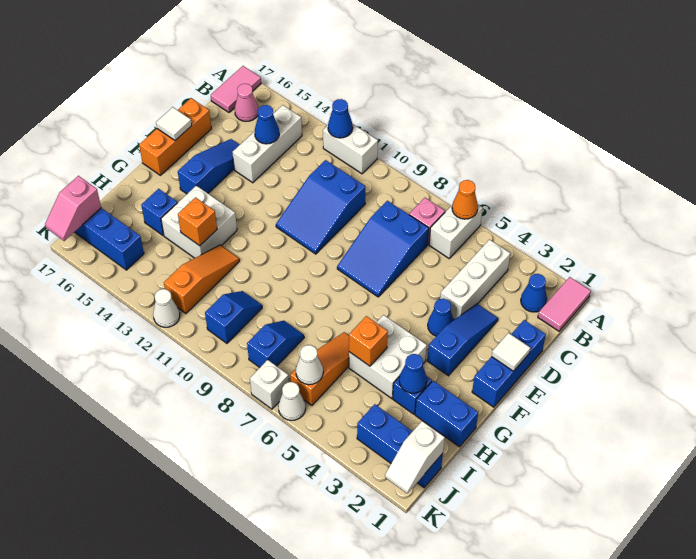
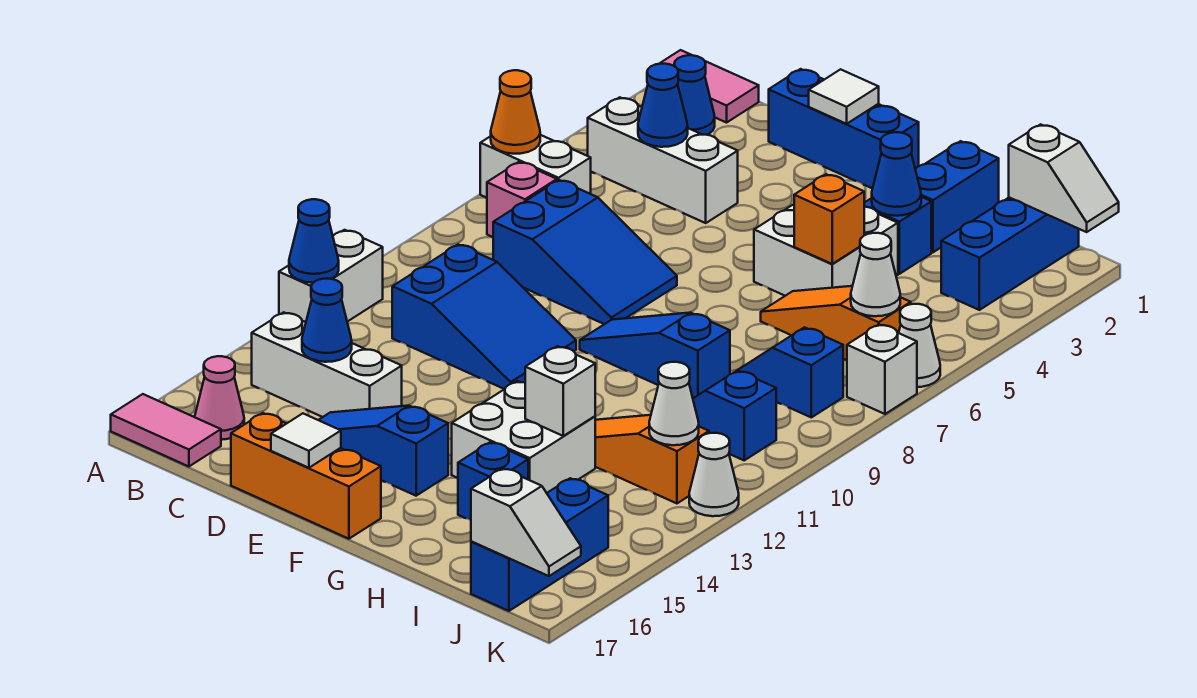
blue 1x3 slope [427,304,498,376] -> blue 1x3 slope moved to [580,313,730,398]
blue 1x1 cone [428,299,453,336] -> blue 1x1 cone moved to [638,64,688,147]
orange 1x1 brick [178,198,217,246] -> white 1x1 brick [525,346,595,436]
none -> white 1x1 cone [649,362,699,445]
pink 1x2 slope [45,176,101,241] -> white 1x2 slope [471,469,581,576]

